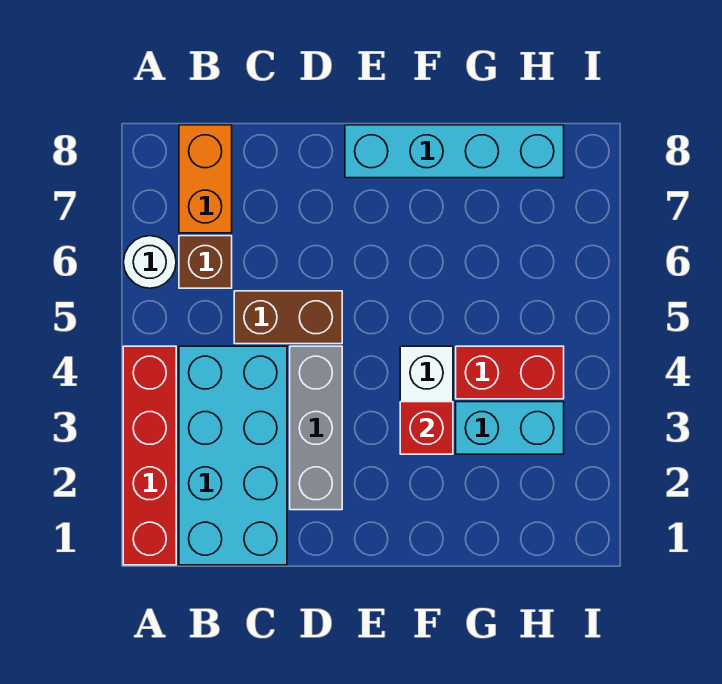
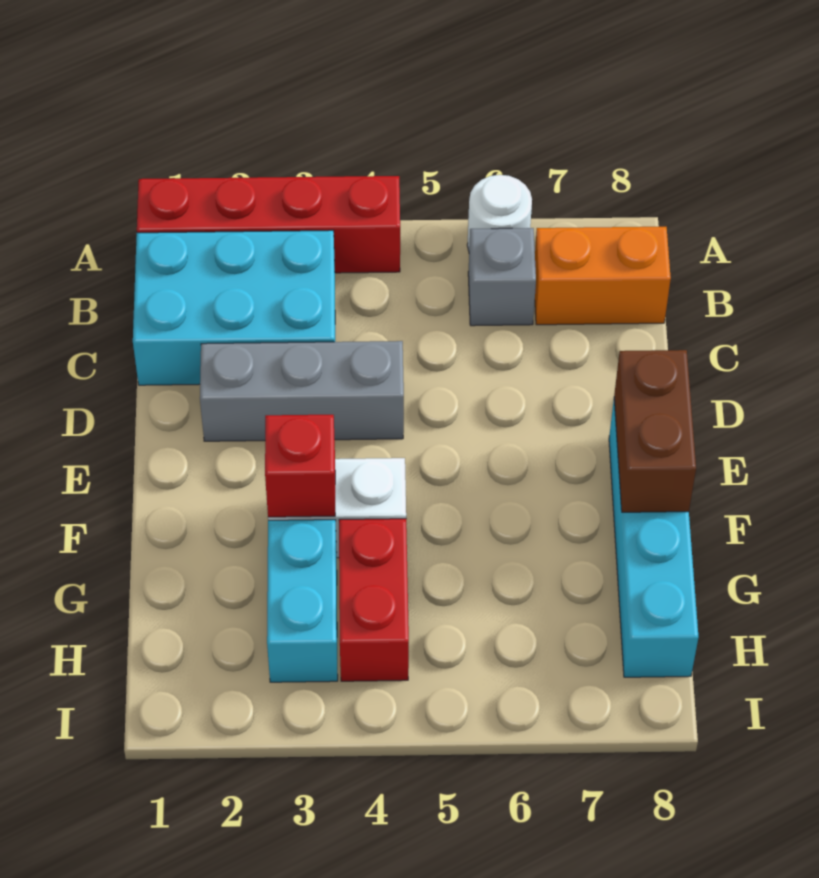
cyan 2x4 brick [179,346,287,565] -> cyan 2x3 brick [133,230,335,385]
brown 1x1 brick [179,236,232,288] -> grey 1x1 brick [468,228,536,326]
brown 1x2 brick [234,291,342,344] -> brown 1x2 brick moved to [614,350,696,512]

